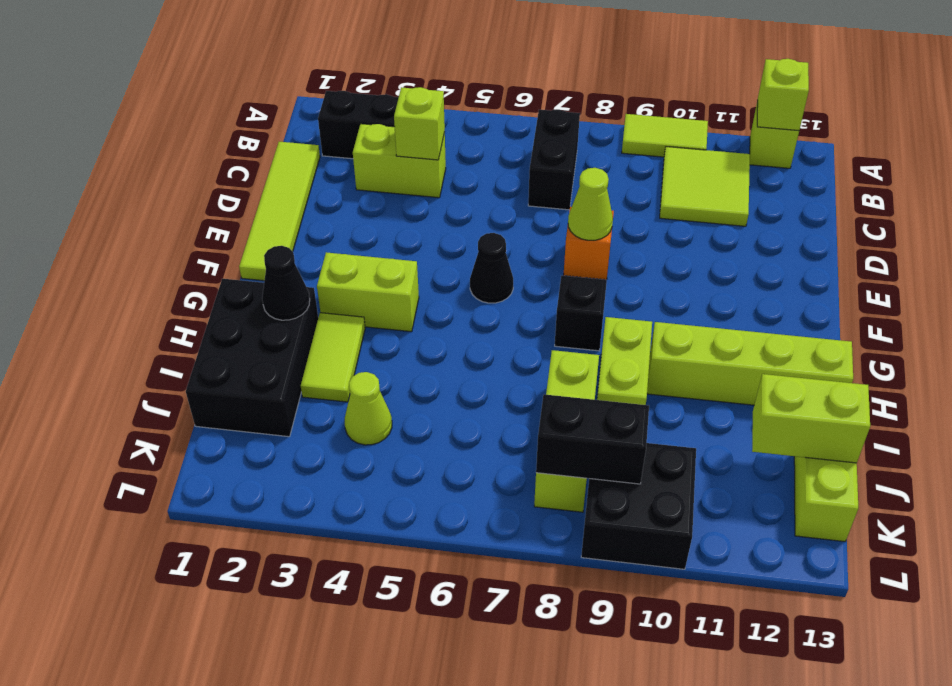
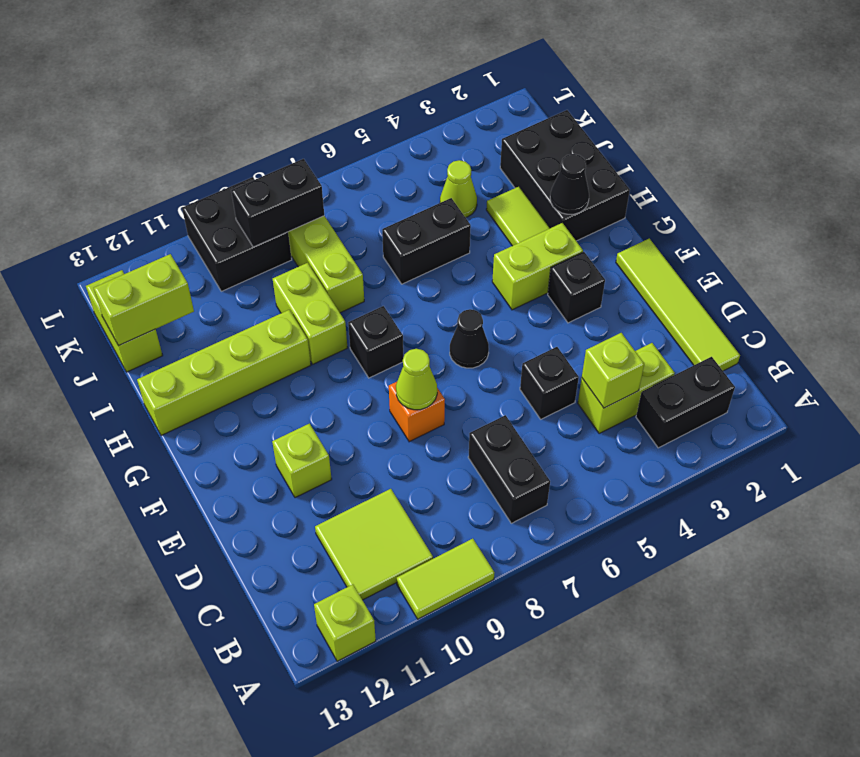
lime 1x1 brick [757,59,809,131] -> lime 1x1 brick moved to [272,424,332,498]
none -> black 1x1 brick [520,347,579,419]
none -> black 1x1 brick [548,252,605,323]
none -> black 1x2 brick [382,198,471,284]

